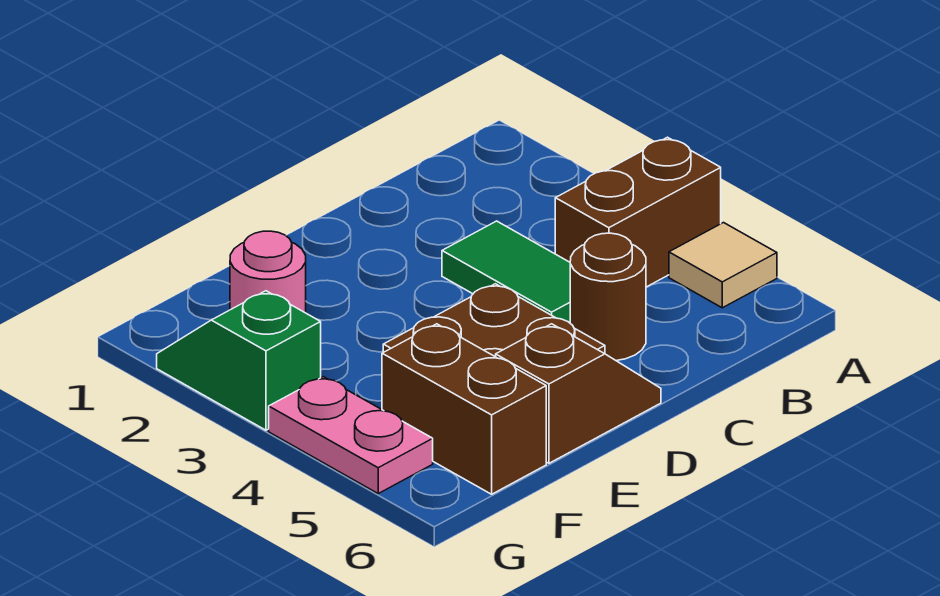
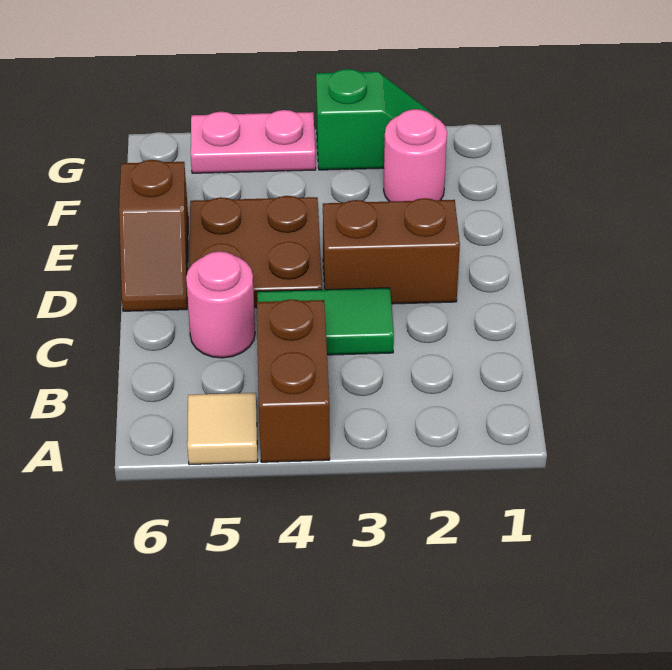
brown 1x1 round brick [570,233,646,361] -> pink 1x1 round brick [186,251,255,358]
brown 1x2 brick [382,324,546,494] -> brown 1x2 brick moved to [323,198,460,304]

